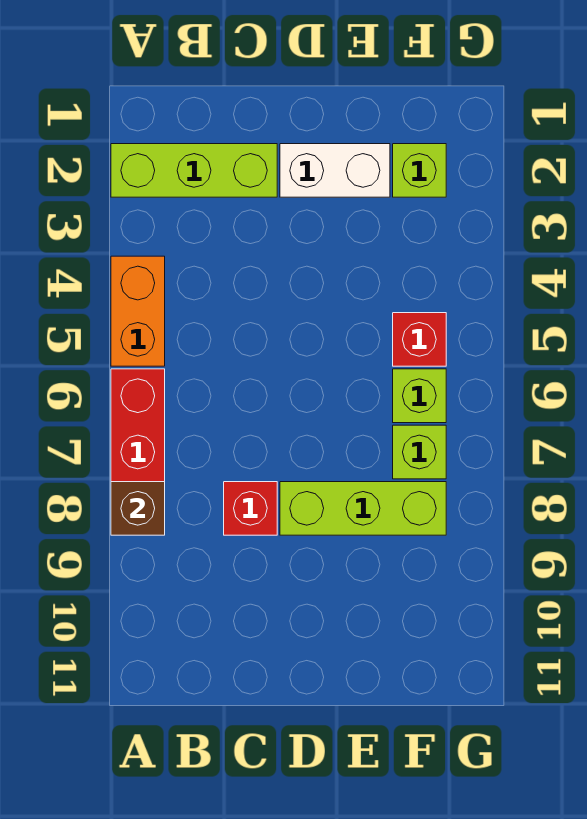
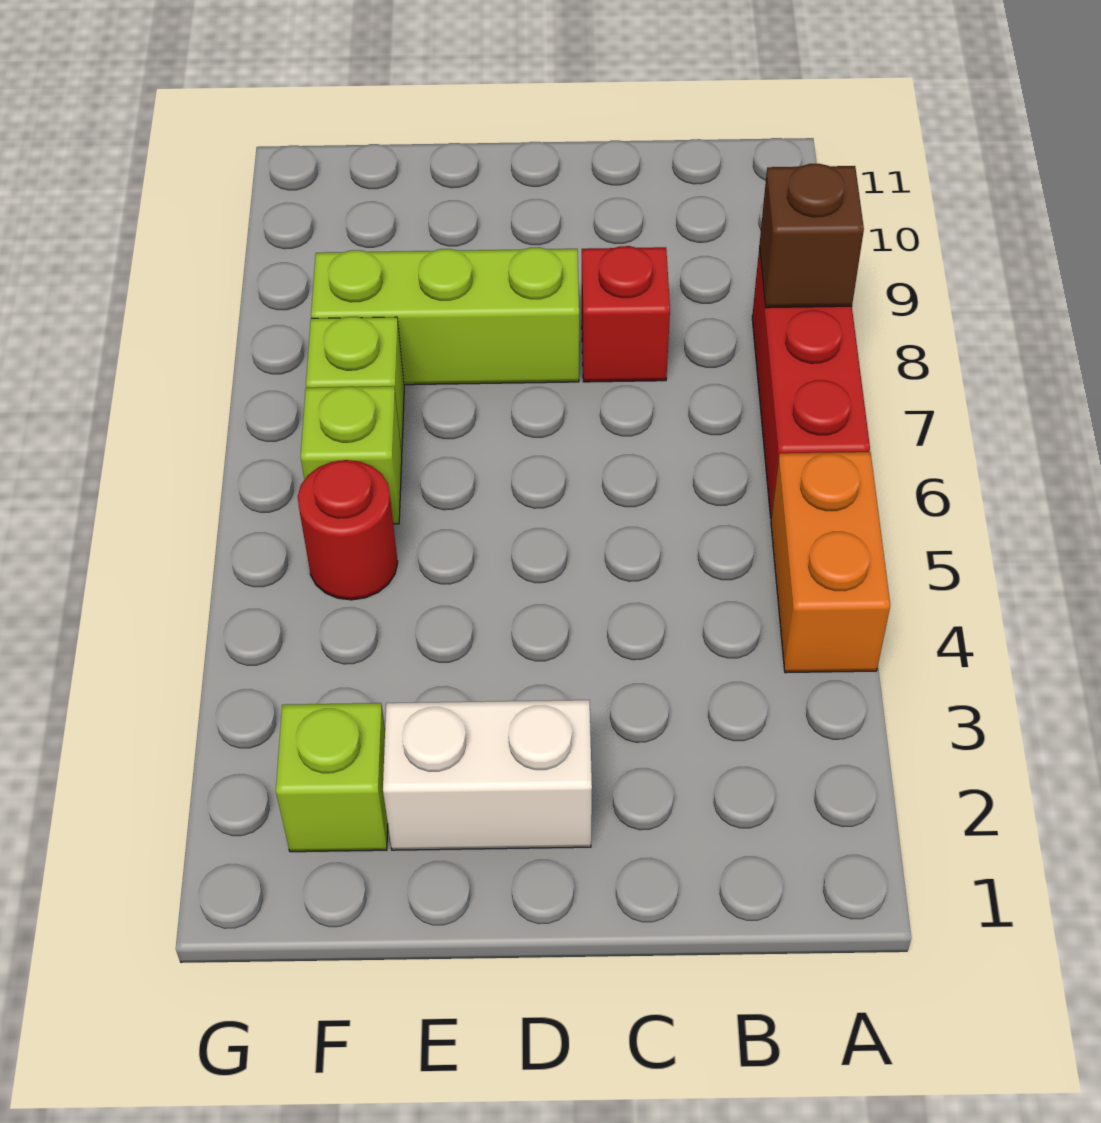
lime 1x3 brick [111,144,277,197] -> none
red 1x1 brick [393,313,446,366] -> red 1x1 round brick [298,460,398,600]

